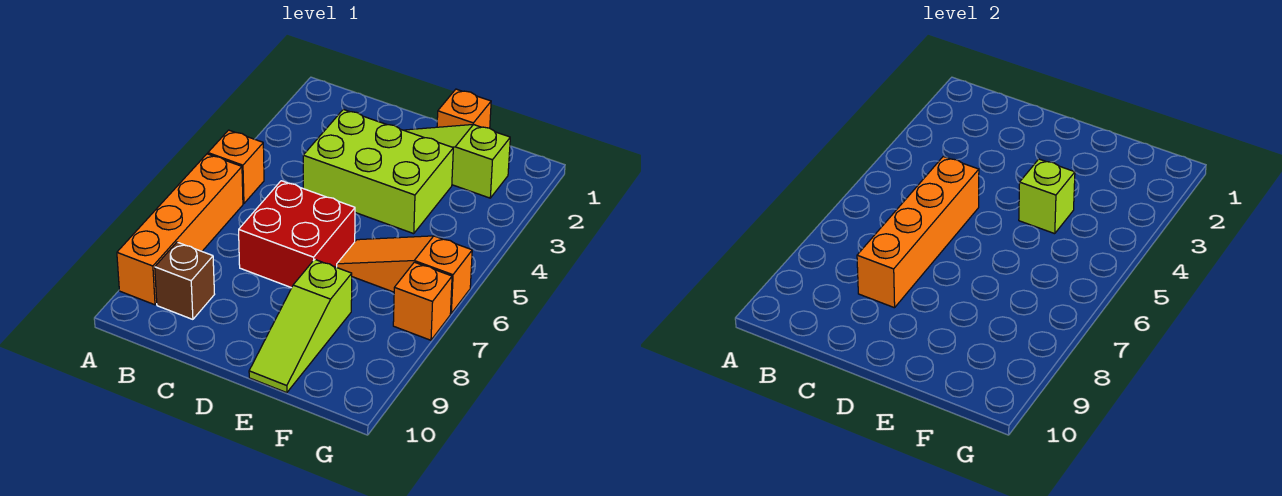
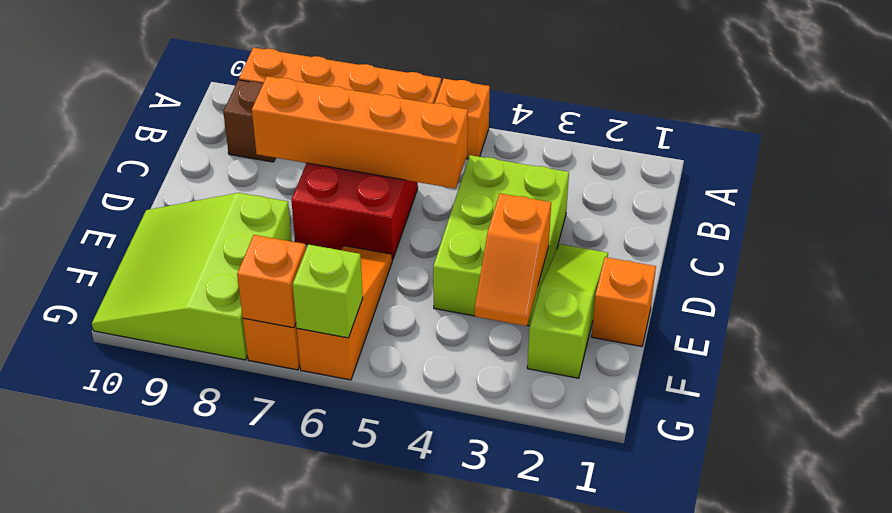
none -> orange 1x2 slope [475,193,551,326]
lime 1x1 brick [1019,159,1075,234] -> lime 1x1 brick moved to [293,244,363,338]
lime 1x3 slope [249,259,352,393] -> lime 3x3 slope [92,193,292,360]
none -> orange 1x1 brick [237,235,306,328]

